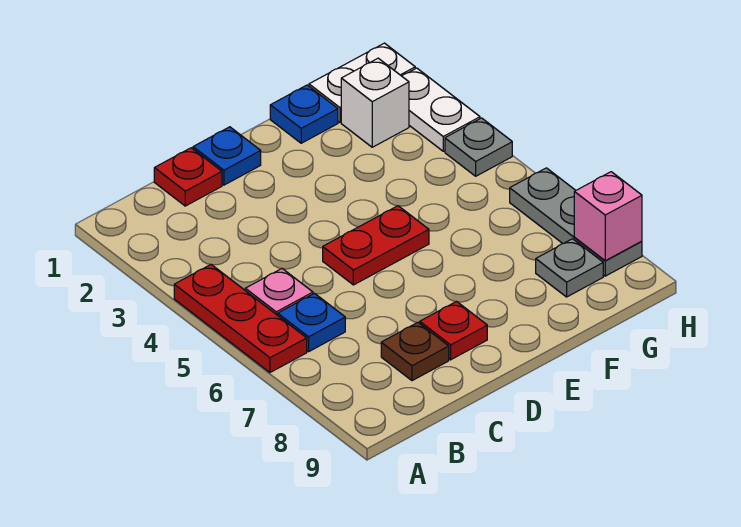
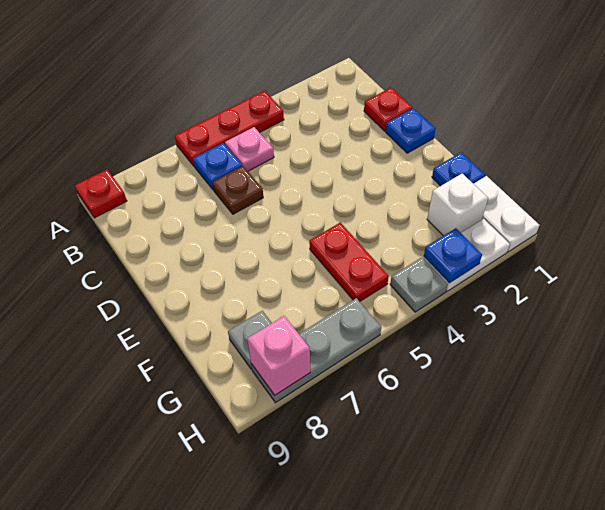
brown 1x1 plate [381,323,449,381] -> brown 1x1 plate moved to [212,166,263,214]
red 1x2 plate [323,206,429,285] -> red 1x2 plate moved to [309,222,389,301]
red 1x1 plate [420,302,487,360] -> red 1x1 plate moved to [75,170,127,218]
none -> blue 1x1 plate [424,228,482,283]

